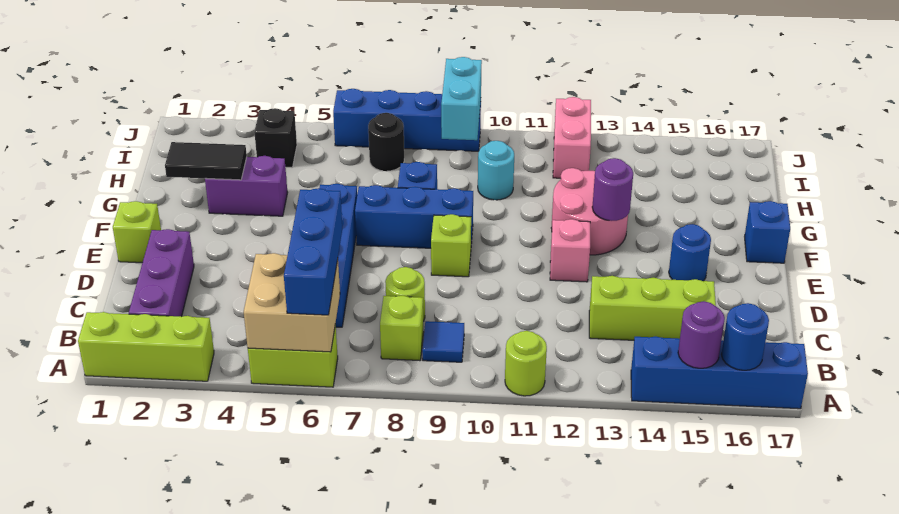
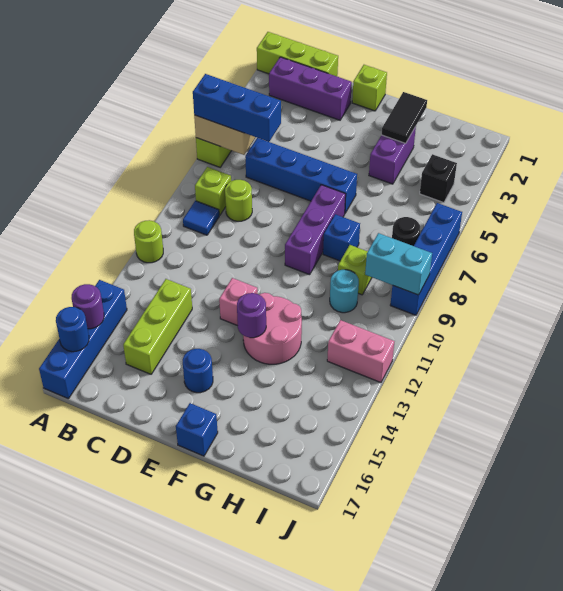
lime 1x3 brick [78,312,214,381] -> lime 1x3 brick turned to [257,32,338,77]
lime 1x1 brick [431,214,471,277] -> lime 1x1 brick moved to [338,245,372,295]
blue 1x3 brick [355,185,473,248] -> purple 1x3 brick [285,185,346,275]

